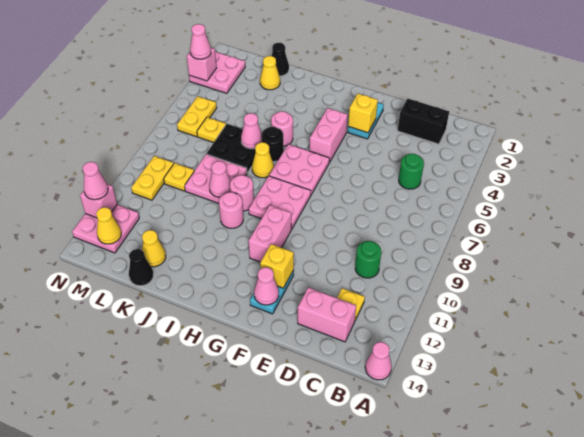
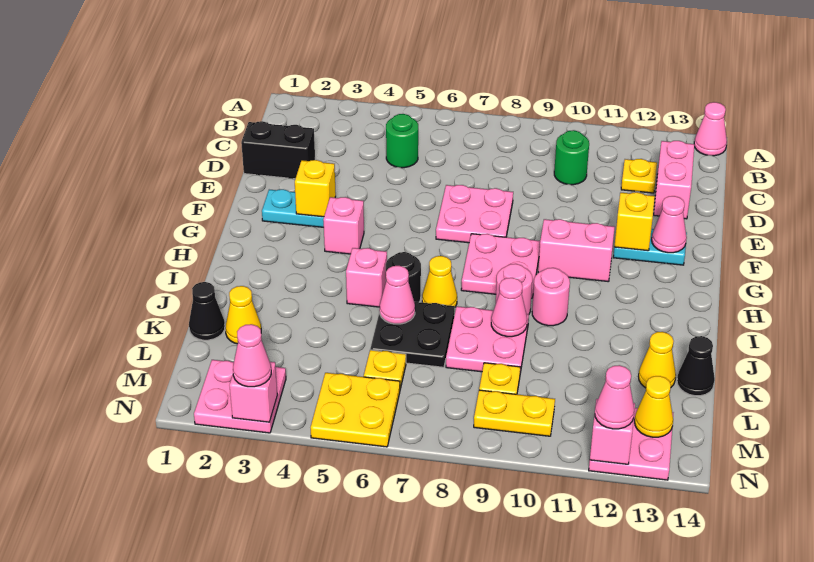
black 1x2 brick [398,99,449,144] -> black 1x2 brick turned to [241,121,315,179]
pink 1x2 brick [310,108,348,163] -> pink 1x1 brick [323,197,364,254]
pink 2x2 plate [269,144,329,194] -> pink 2x2 plate moved to [436,185,513,243]
pink 1x1 round brick [271,111,293,146] -> pink 1x1 brick [346,248,387,307]
yellow 1x2 plate [177,96,217,137] -> yellow 2x2 plate [311,373,400,447]

